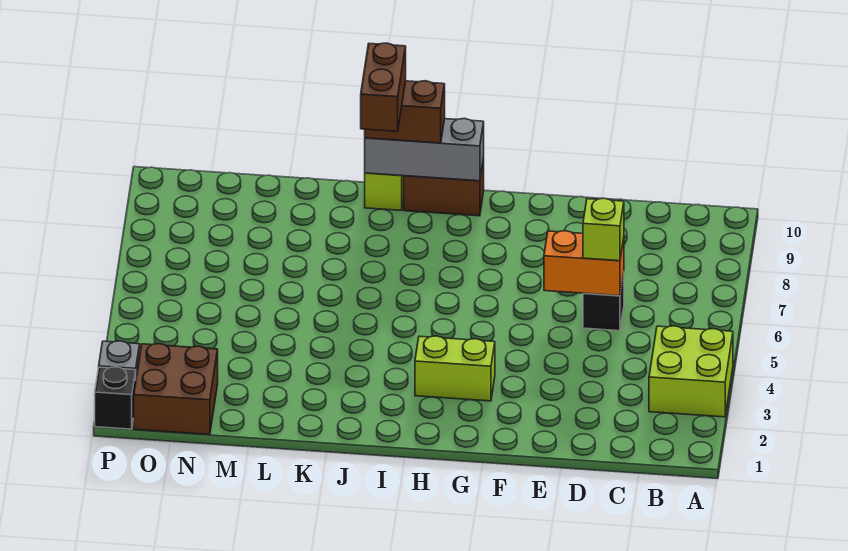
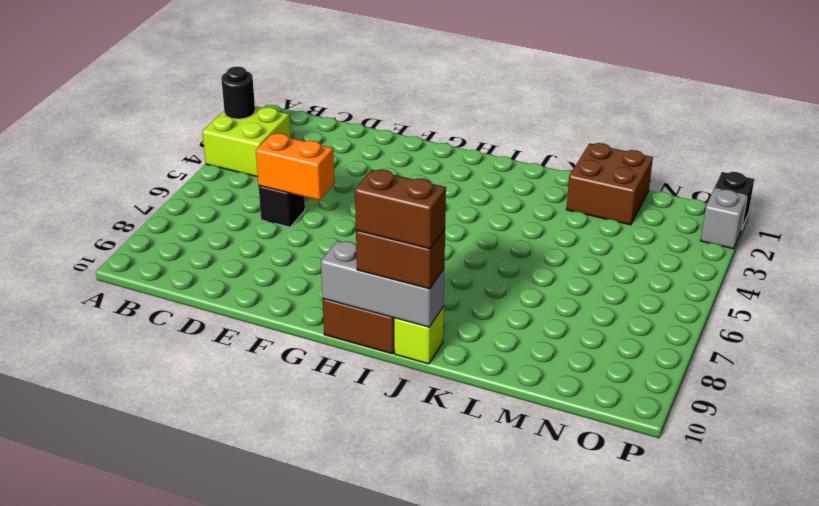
none -> black 1x1 round brick [222,67,255,119]
lime 1x1 brick [583,198,624,261] -> none
lime 1x2 brick [415,336,495,401] -> none
brown 1x2 brick [361,43,406,131] -> brown 1x2 brick turned to [355,170,446,249]
brown 2x2 brick [134,344,218,435] -> brown 2x2 brick moved to [566,143,653,225]

